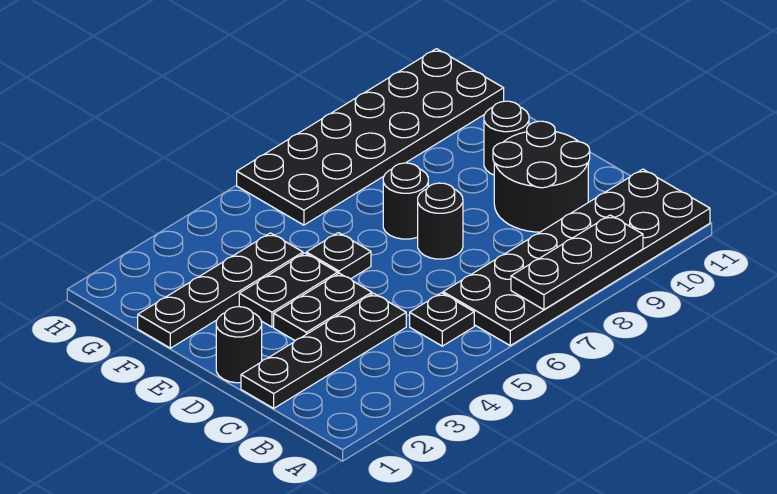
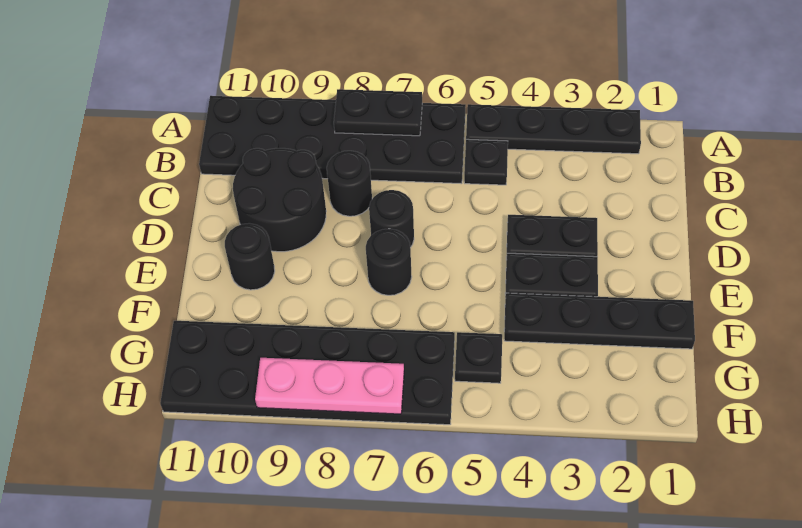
black 1x3 plate [511,215,643,310] -> black 1x2 plate [334,89,422,136]
black 1x4 plate [241,293,406,408] -> black 1x4 plate moved to [466,104,641,154]
black 1x1 round brick [216,307,262,383] -> black 1x1 round brick moved to [327,151,372,216]
black 1x1 plate [306,233,371,279] -> black 1x1 plate moved to [455,332,502,383]
none -> pink 1x3 plate [255,358,404,414]

